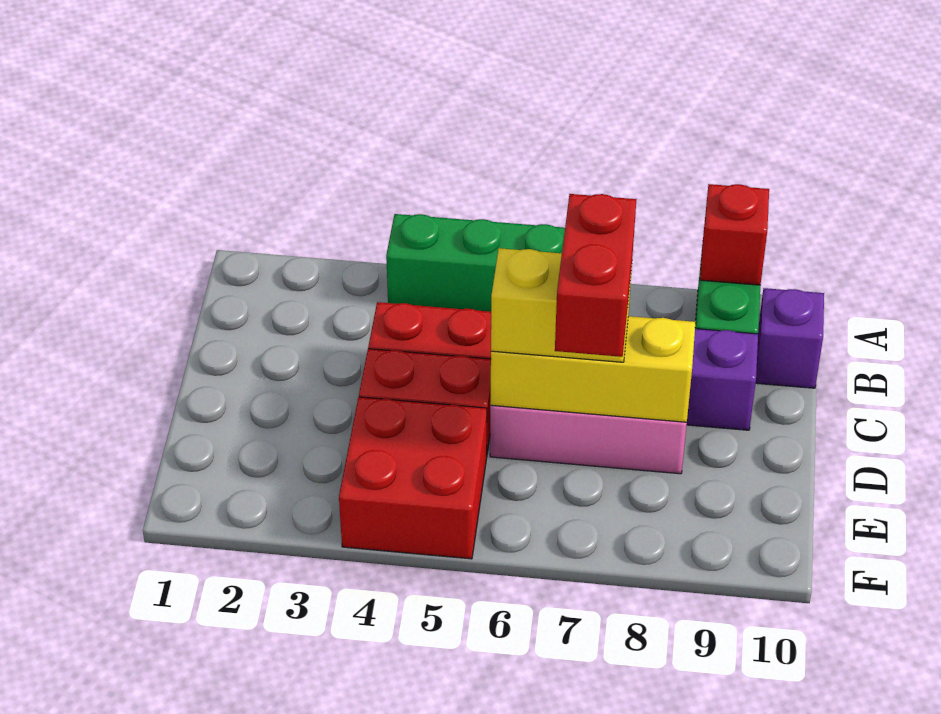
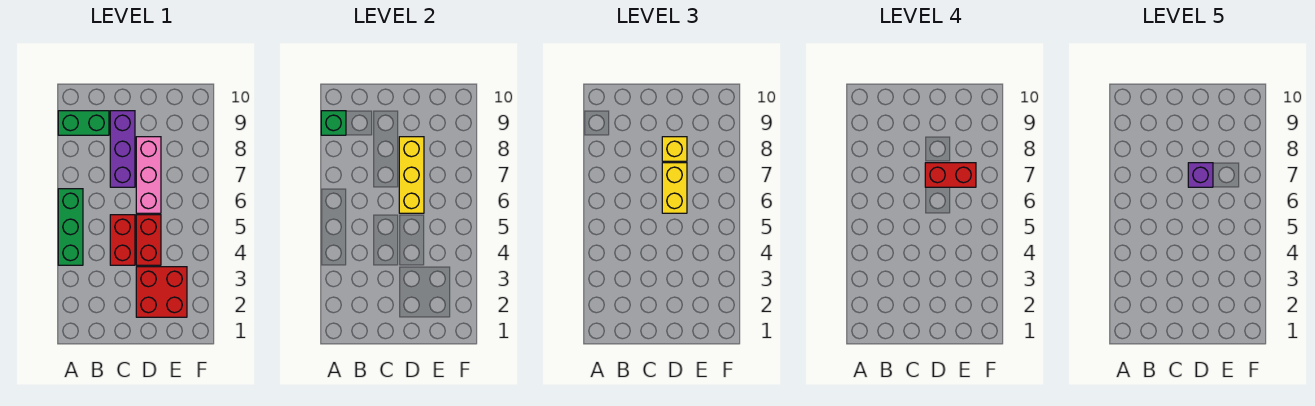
red 1x1 brick [700,184,769,285] -> green 1x1 brick [321,111,346,135]
purple 1x1 brick [756,288,824,388] -> purple 1x1 brick moved to [1188,163,1213,187]
none -> yellow 1x1 brick [662,137,687,161]
red 2x2 brick [339,397,487,559] -> red 2x2 brick moved to [136,267,187,317]

